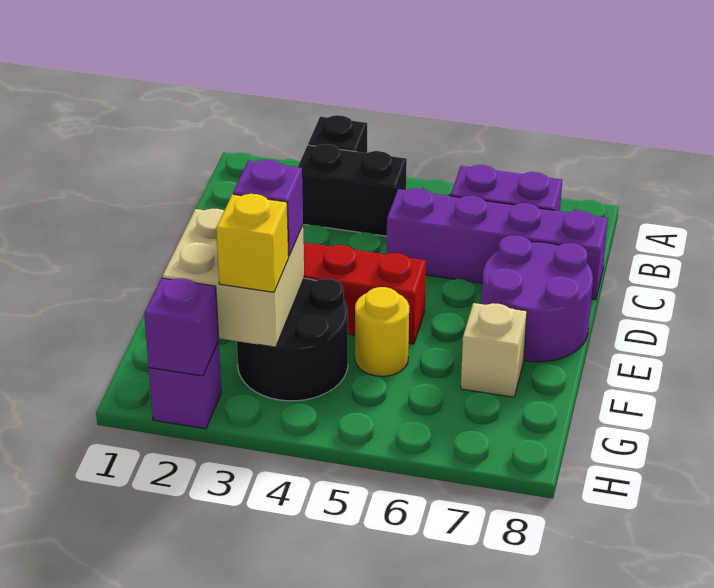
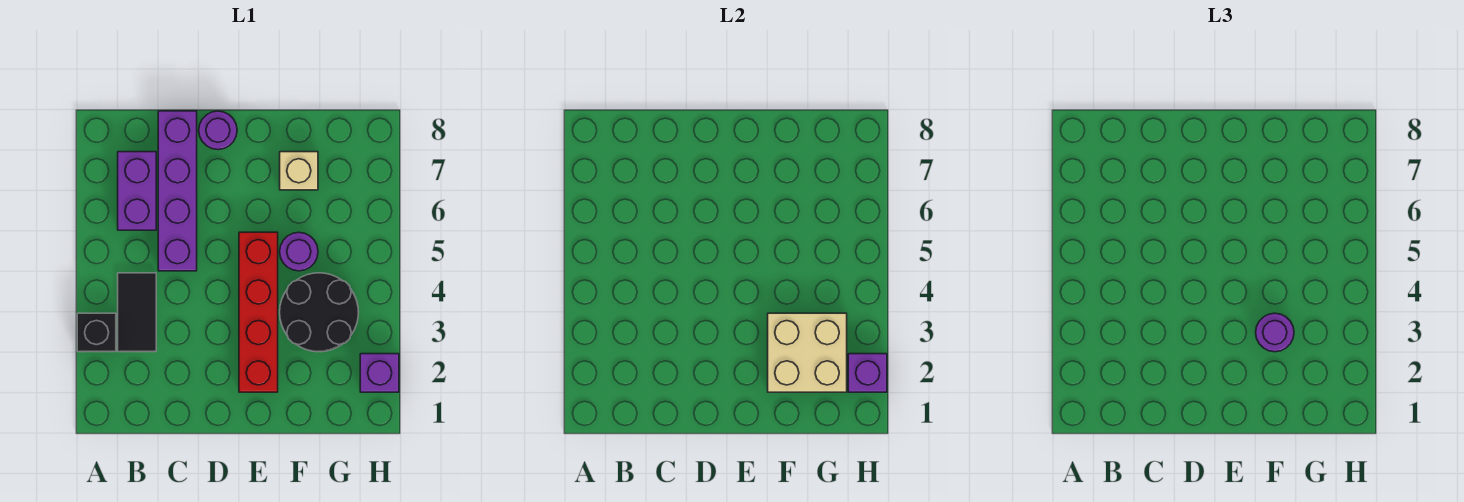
black 1x2 brick [298,144,407,236] -> black 1x2 tile [118,273,156,352]
purple 2x2 round brick [482,235,593,362] -> purple 1x1 round brick [199,111,237,150]
purple 1x1 brick [233,160,303,256] -> purple 1x1 round brick [1256,313,1294,352]
yellow 1x1 round brick [355,287,409,376] -> purple 1x1 round brick [280,232,318,271]
yellow 1x1 brick [216,194,289,292] -> none

